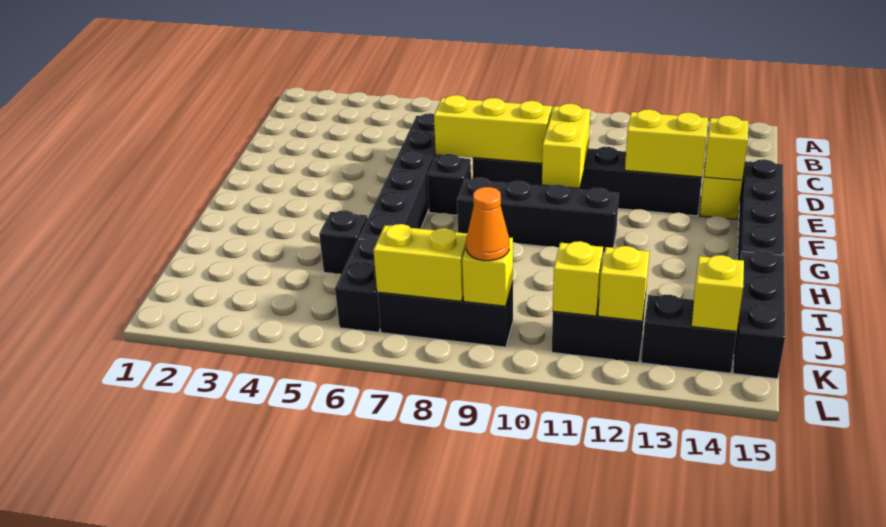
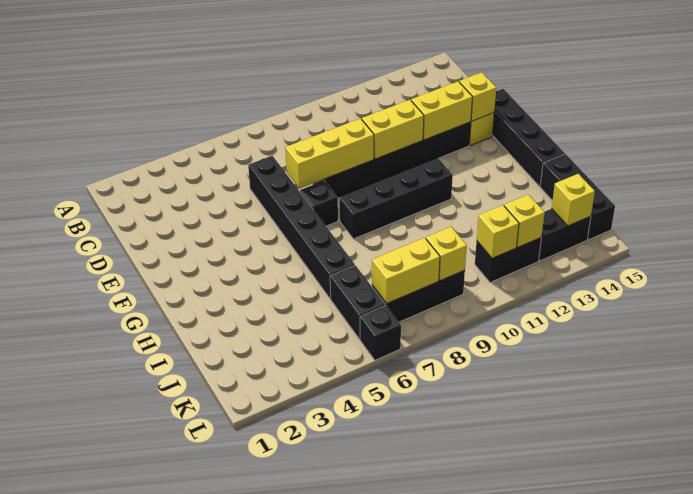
yellow 1x2 brick [542,104,590,188] -> yellow 1x2 brick turned to [362,100,424,159]
black 1x1 brick [319,210,368,274] -> black 1x1 brick moved to [360,306,401,360]
orange 1x1 cone [466,187,509,261] -> none

